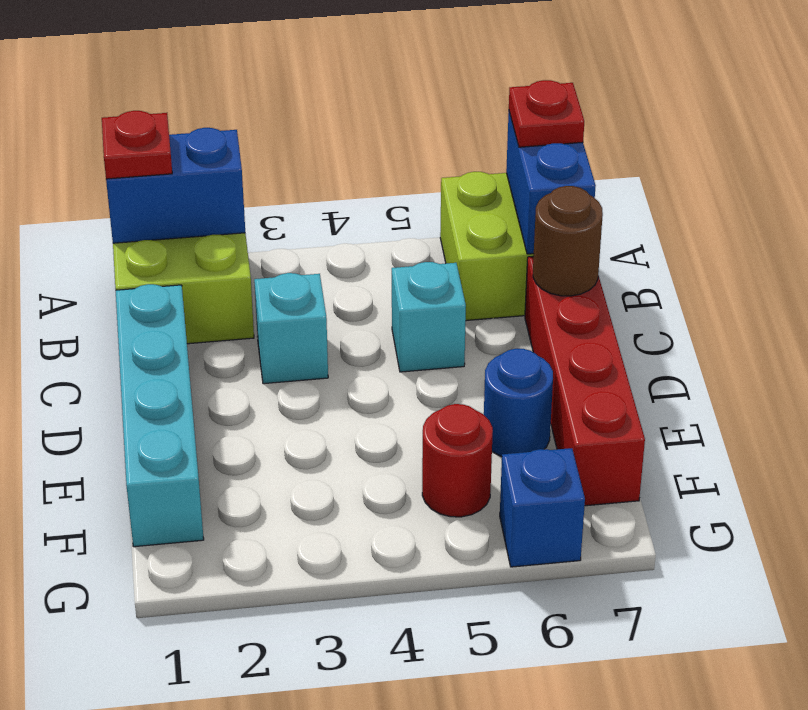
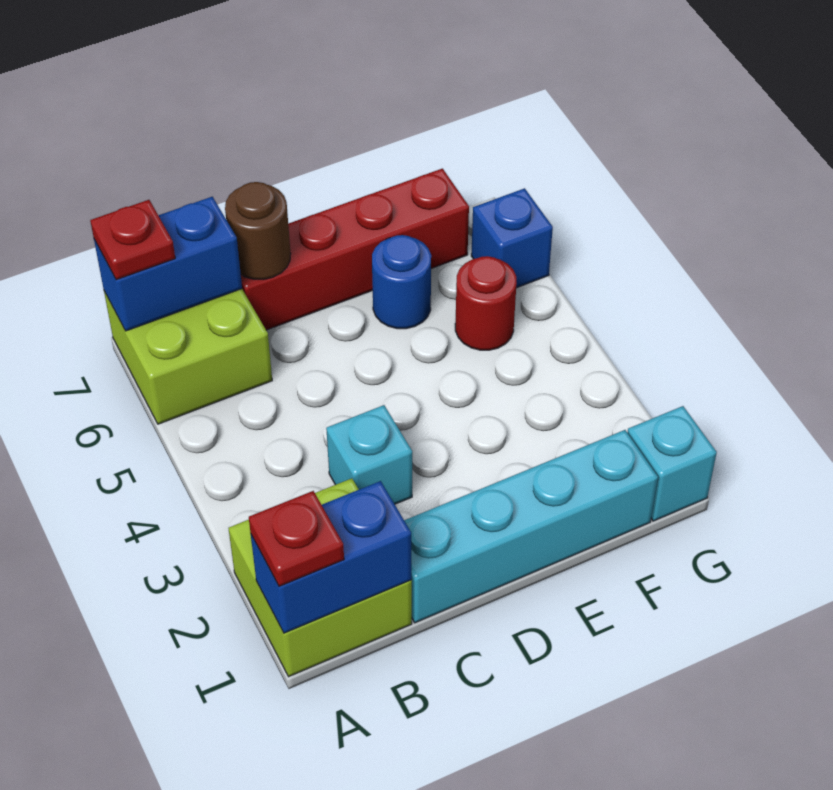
blue 1x2 brick [106,128,245,243] -> blue 1x2 brick turned to [251,481,411,633]
cyan 1x1 brick [392,262,466,372] -> cyan 1x1 brick moved to [627,406,717,521]

